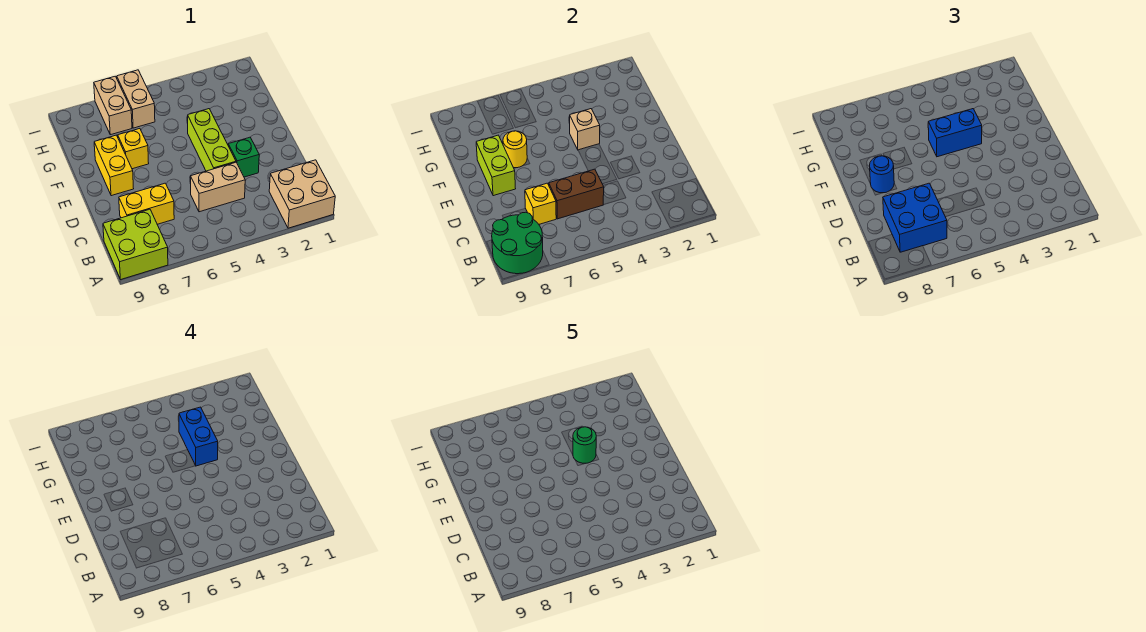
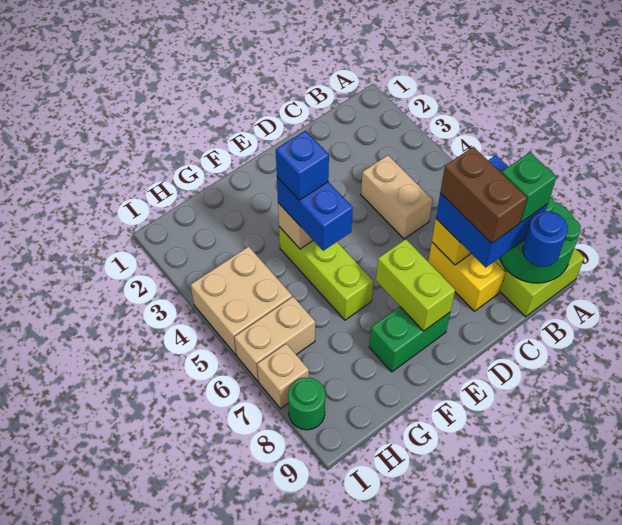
tan 2x2 brick [269,160,335,228] -> tan 2x2 brick moved to [191,246,292,355]
brown 1x2 brick [549,169,604,219] -> brown 1x2 brick moved to [440,147,527,243]
green 1x1 brick [228,137,259,177] -> green 1x1 brick moved to [502,152,556,222]
lime 1x3 brick [188,109,236,171] -> lime 1x3 brick turned to [279,227,373,320]
yellow 1x2 brick [94,135,134,196] -> green 1x2 brick [369,307,450,372]
lime 1x2 brick [476,135,516,196] -> lime 1x2 brick turned to [376,239,455,331]
blue 1x1 round brick [870,156,894,193] -> blue 1x1 round brick moved to [523,211,568,267]
blue 1x2 brick [179,407,218,466] -> blue 1x1 brick [276,131,329,200]
green 1x1 round brick [573,427,596,463] -> green 1x1 round brick moved to [288,378,325,430]
yellow 1x1 brick [118,129,149,169] -> none
yellow 1x1 round brick [503,131,527,168] -> none
tan 1x2 brick [94,76,132,135] -> tan 1x1 brick [257,344,309,409]

